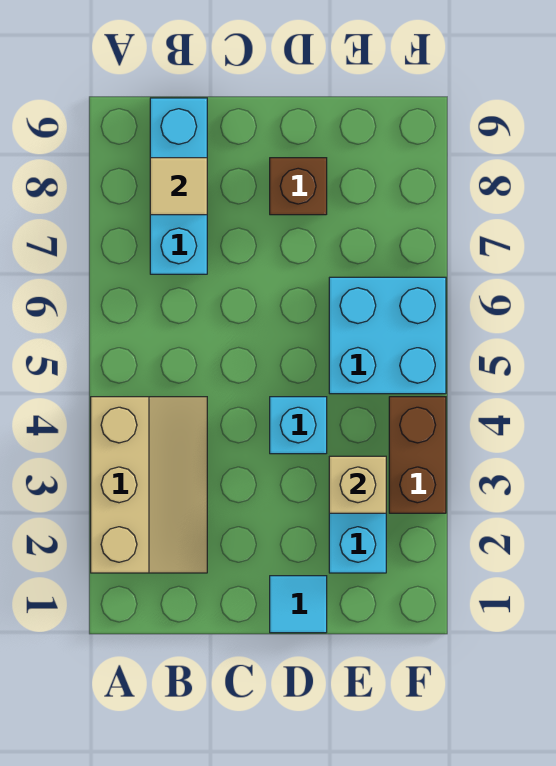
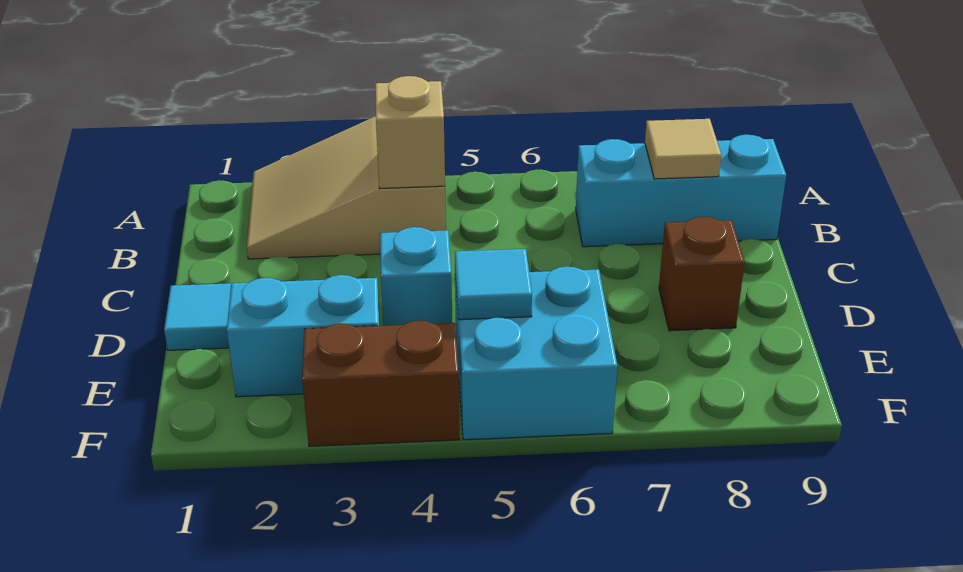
tan 2x3 slope [91,397,207,573] -> tan 2x3 slope turned to [247,116,446,259]
tan 1x1 brick [329,456,386,513] -> tan 1x1 brick moved to [375,76,445,189]
none -> cyan 1x1 tile [455,249,532,320]

